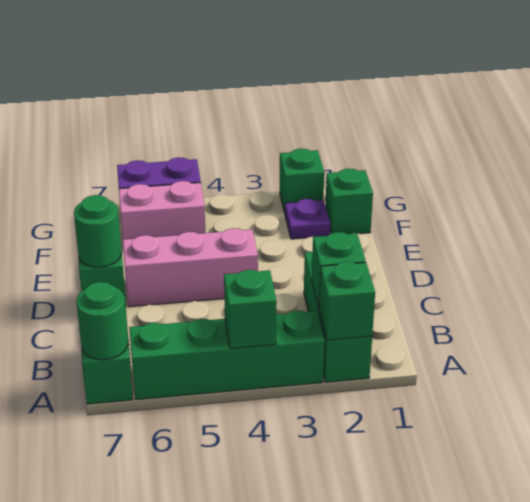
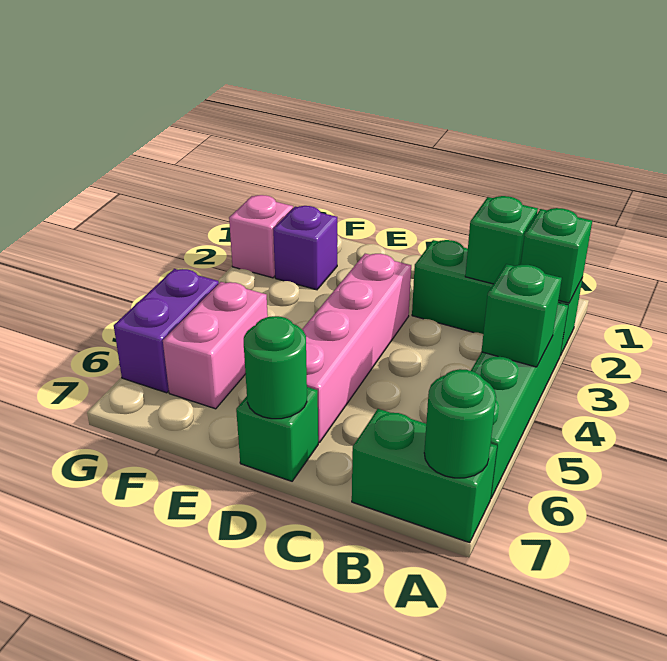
pink 1x3 brick [123,228,258,307] -> pink 1x4 brick [302,254,411,443]
green 1x1 brick [325,168,373,234] -> none
purple 1x1 plate [285,199,330,239] -> purple 1x1 brick [273,206,337,290]
green 1x1 brick [280,148,324,213] -> pink 1x1 brick [229,195,293,278]

